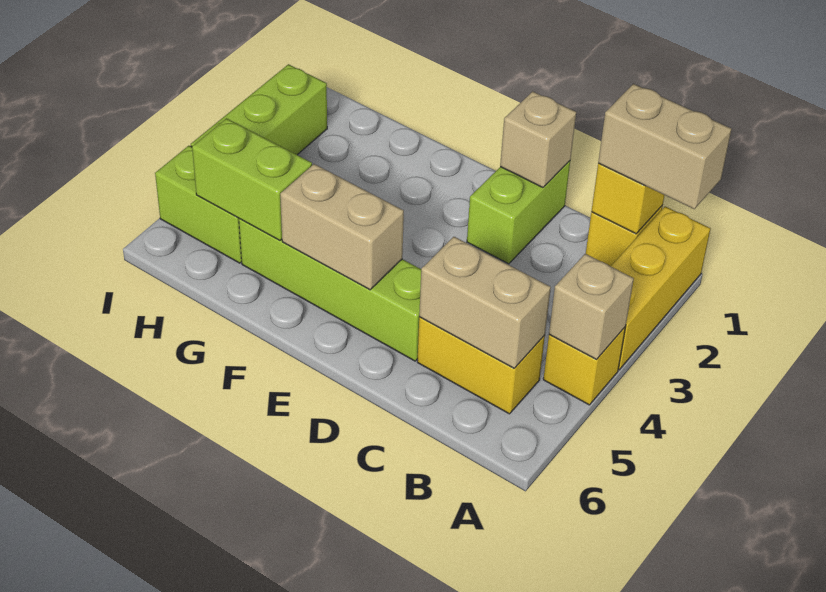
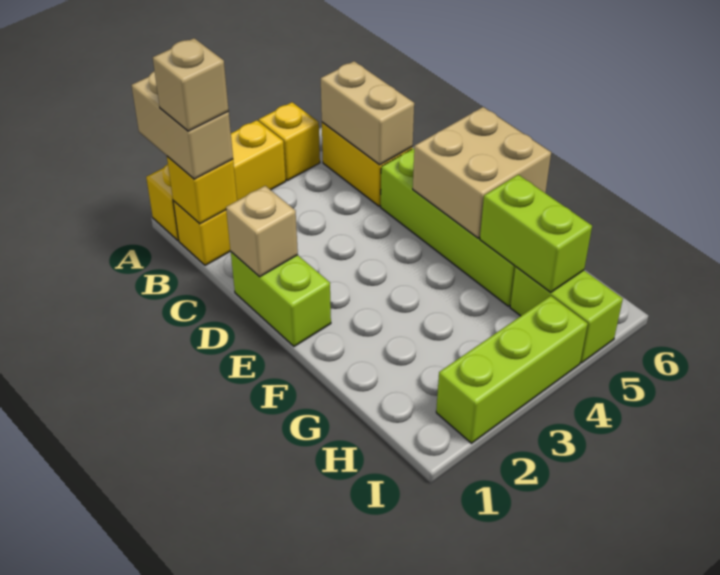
tan 1x1 brick [549,254,634,359] -> tan 1x1 brick moved to [153,38,229,131]
lime 1x2 brick [467,161,570,264] -> lime 1x2 brick turned to [231,252,331,346]
tan 1x2 brick [280,164,404,290] -> tan 2x2 brick [413,107,551,238]

